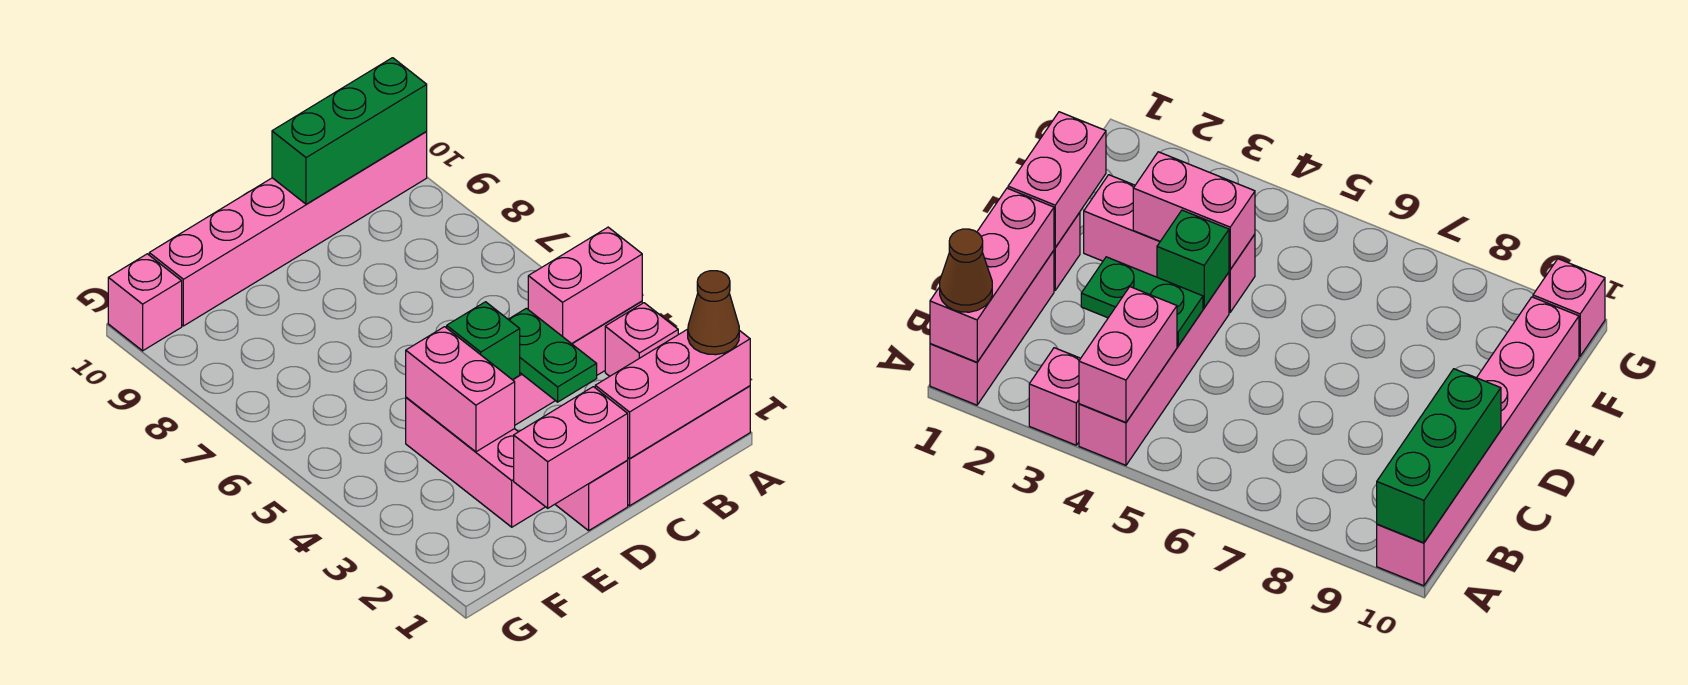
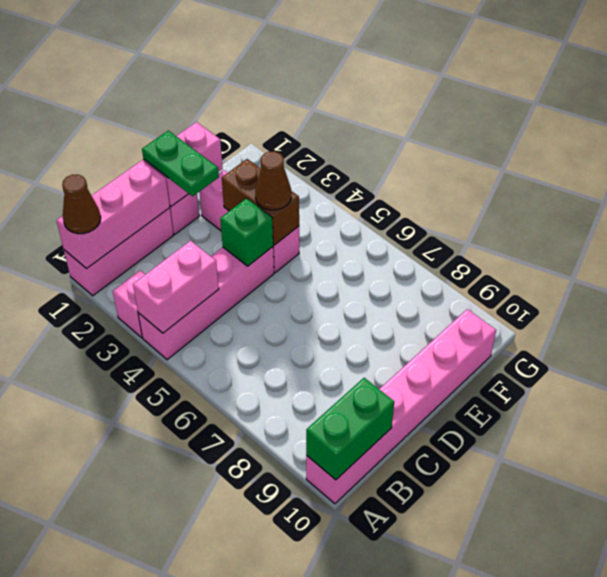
green 1x3 brick [272,58,427,204] -> green 1x2 brick [306,378,394,480]
green 1x2 plate [508,308,597,402] -> green 1x2 plate moved to [142,130,219,196]
pink 1x2 brick [406,327,515,452] -> brown 1x2 brick [222,159,299,245]
none -> brown 1x1 cone [255,151,291,210]
pink 1x1 brick [108,254,182,351] -> none

